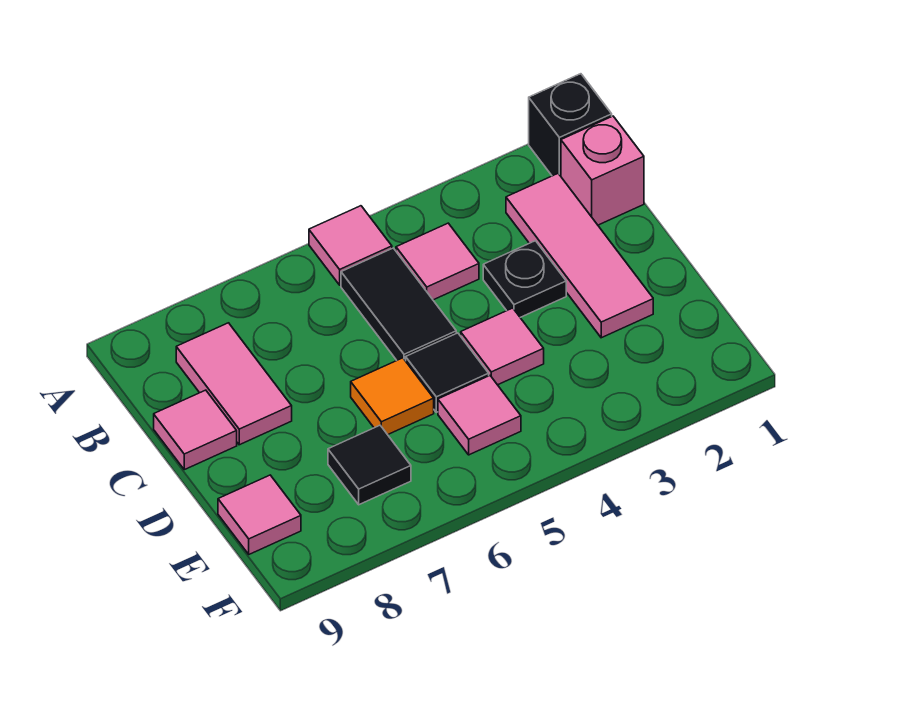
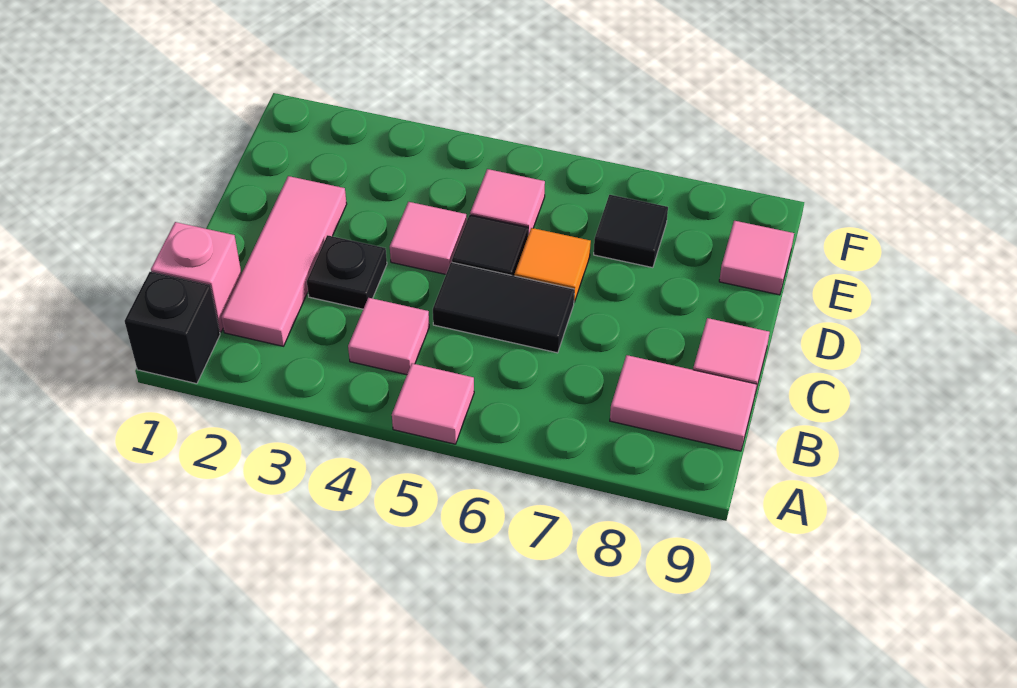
black 1x2 tile [341,248,456,361] -> black 1x2 tile turned to [433,262,574,353]
pink 1x2 tile [176,323,292,445] -> pink 1x2 tile turned to [610,355,757,451]

